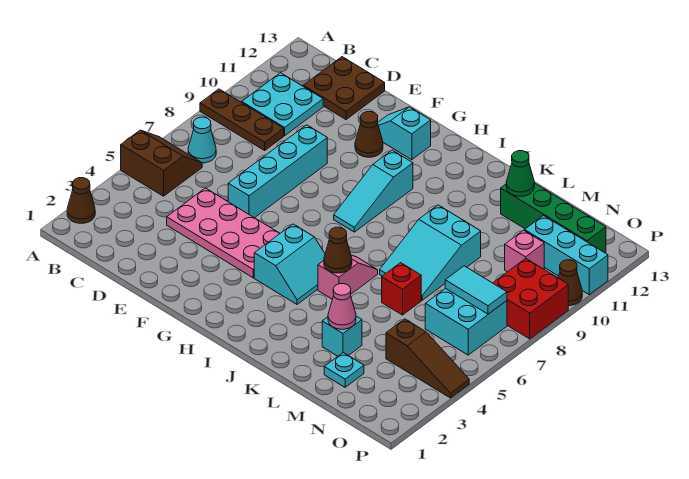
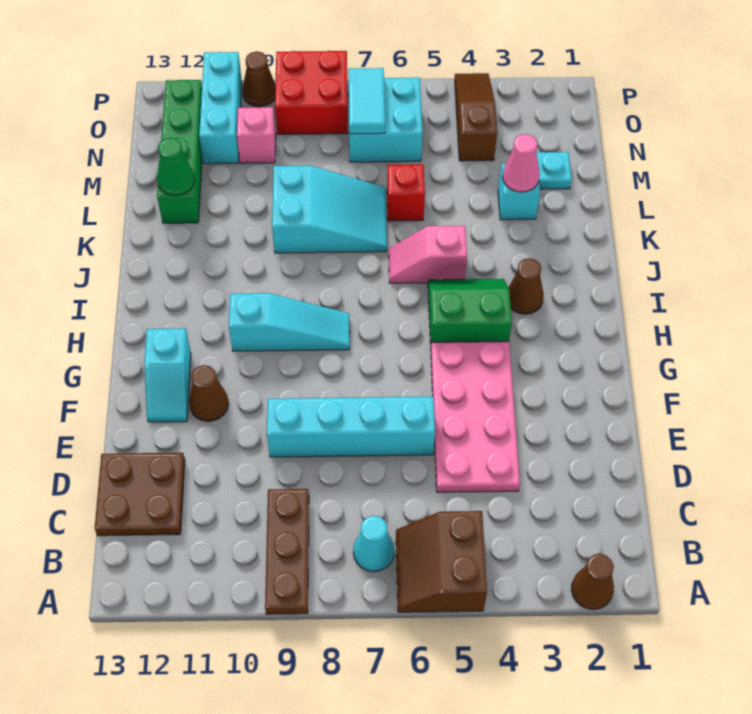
cyan 2x2 plate [242,73,323,136] -> none
cyan 2x2 slope [254,224,325,304] -> green 2x2 slope [428,279,512,344]
brown 1x1 cone [324,227,352,273] -> brown 1x1 cone moved to [508,258,544,314]

